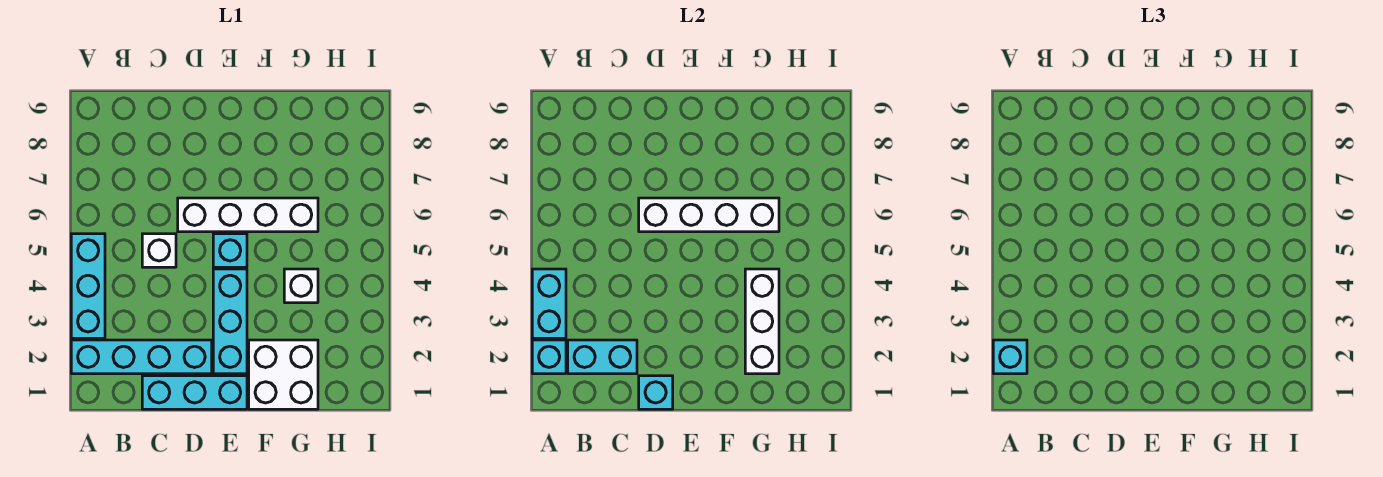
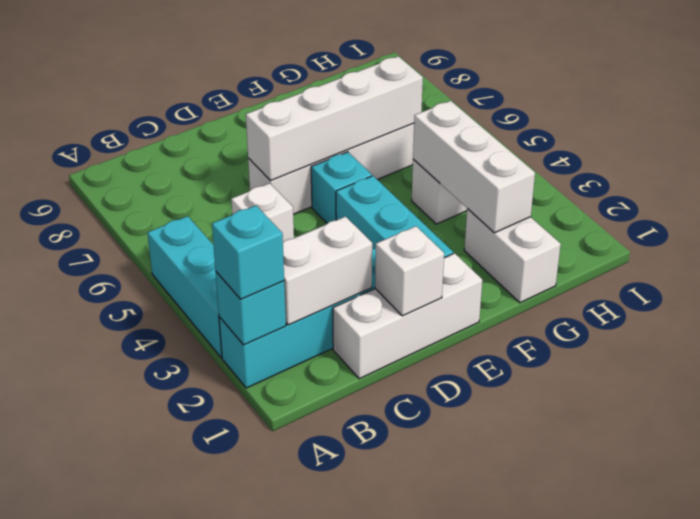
cyan 1x2 brick [532,269,566,338] -> none
cyan 1x2 brick [568,340,637,374] -> white 1x2 brick [283,217,372,325]
cyan 1x3 brick [142,376,247,409] -> white 1x3 brick [333,253,482,379]
cyan 1x1 brick [639,376,673,409] -> white 1x1 brick [375,226,444,316]
white 2x2 brick [249,340,318,409] -> white 1x2 brick [464,209,561,303]

